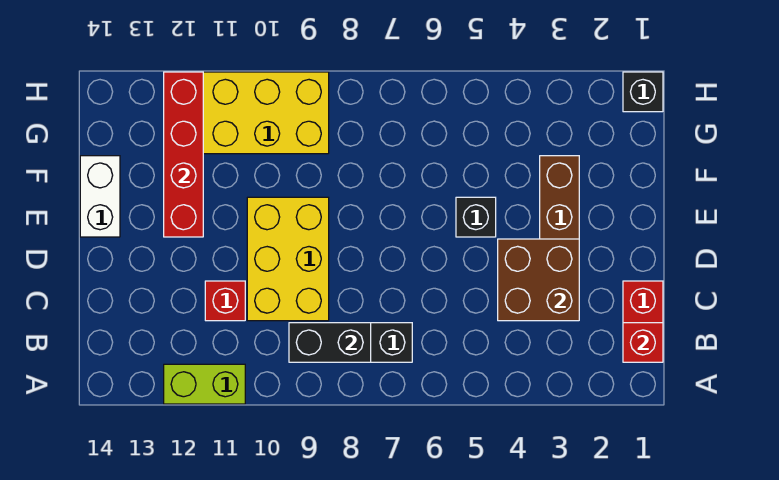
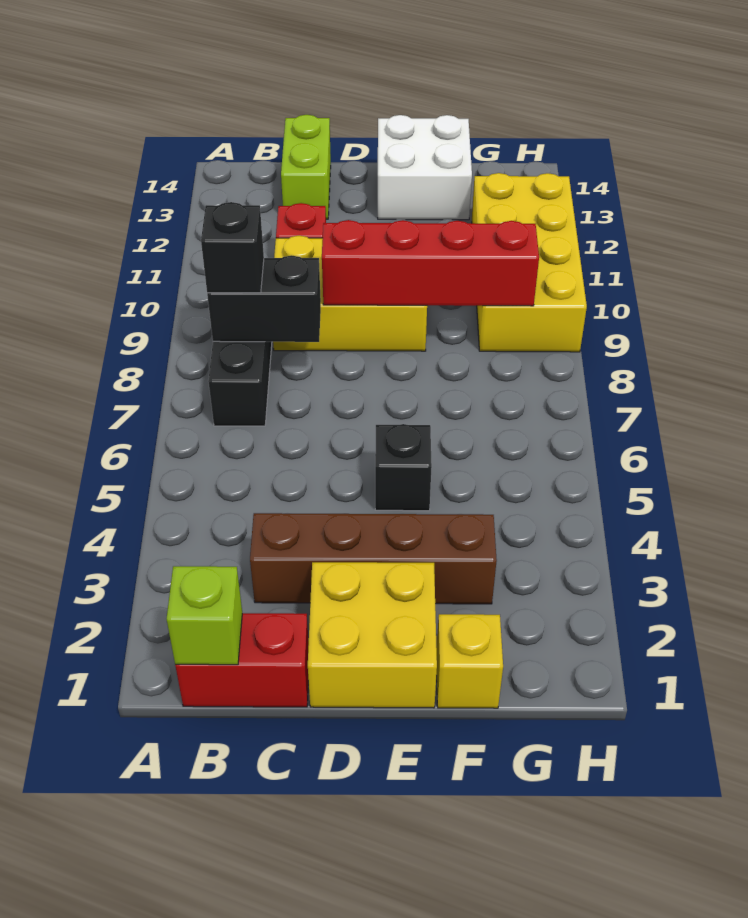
lime 1x2 brick [164,364,245,404] -> lime 1x2 brick moved to [281,115,331,219]
red 1x1 brick [623,323,663,362] -> lime 1x1 brick [167,566,242,665]
black 1x2 brick [289,323,371,362] -> black 1x2 brick turned to [207,255,321,342]
brown 2x2 brick [498,239,579,321] -> none
none -> yellow 2x2 brick [308,562,437,708]
red 1x4 brick [164,72,203,237] -> red 1x4 brick moved to [322,220,539,306]
white 1x2 brick [80,156,120,237] -> white 2x2 brick [378,115,472,220]
none -> yellow 1x1 brick [437,614,503,708]
black 1x1 brick [623,72,663,112] -> black 1x1 brick moved to [201,202,264,293]

